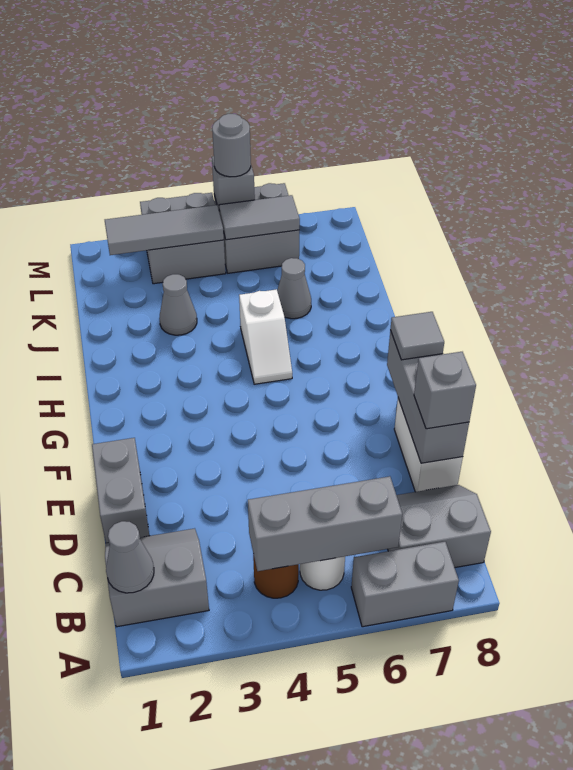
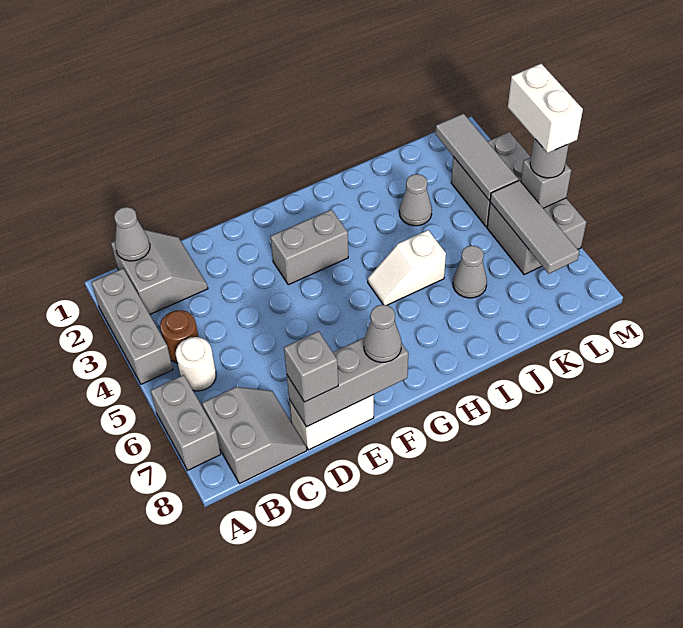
grey 1x3 brick [248,476,402,571] -> grey 1x3 brick moved to [91,269,173,384]
grey 1x2 brick [92,438,149,543] -> grey 1x2 brick moved to [270,210,348,285]
grey 1x1 tile [390,312,444,360] -> grey 1x1 cone [364,305,401,362]
grey 1x2 tile [219,195,300,240] -> grey 1x3 tile [490,180,579,274]
none -> white 1x2 brick [508,64,583,153]

